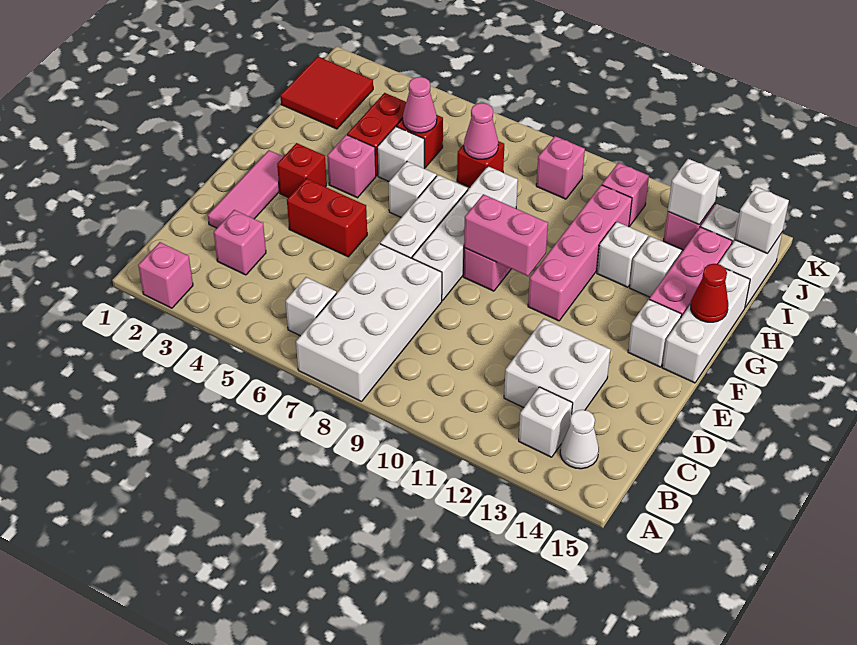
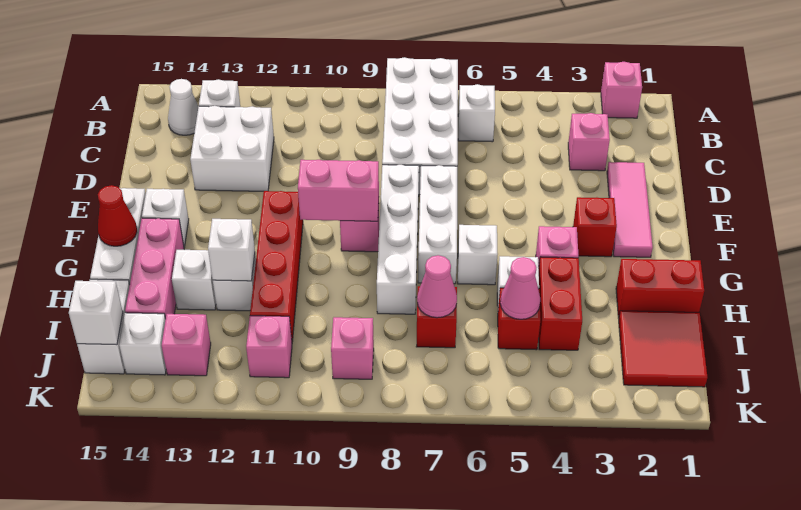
red 1x2 brick [287,178,367,257] -> red 1x2 brick moved to [616,259,704,318]
pink 1x4 brick [528,185,632,321] -> red 1x4 brick [250,191,303,342]
white 1x1 brick [668,159,720,225] -> white 1x1 brick moved to [208,219,255,281]

